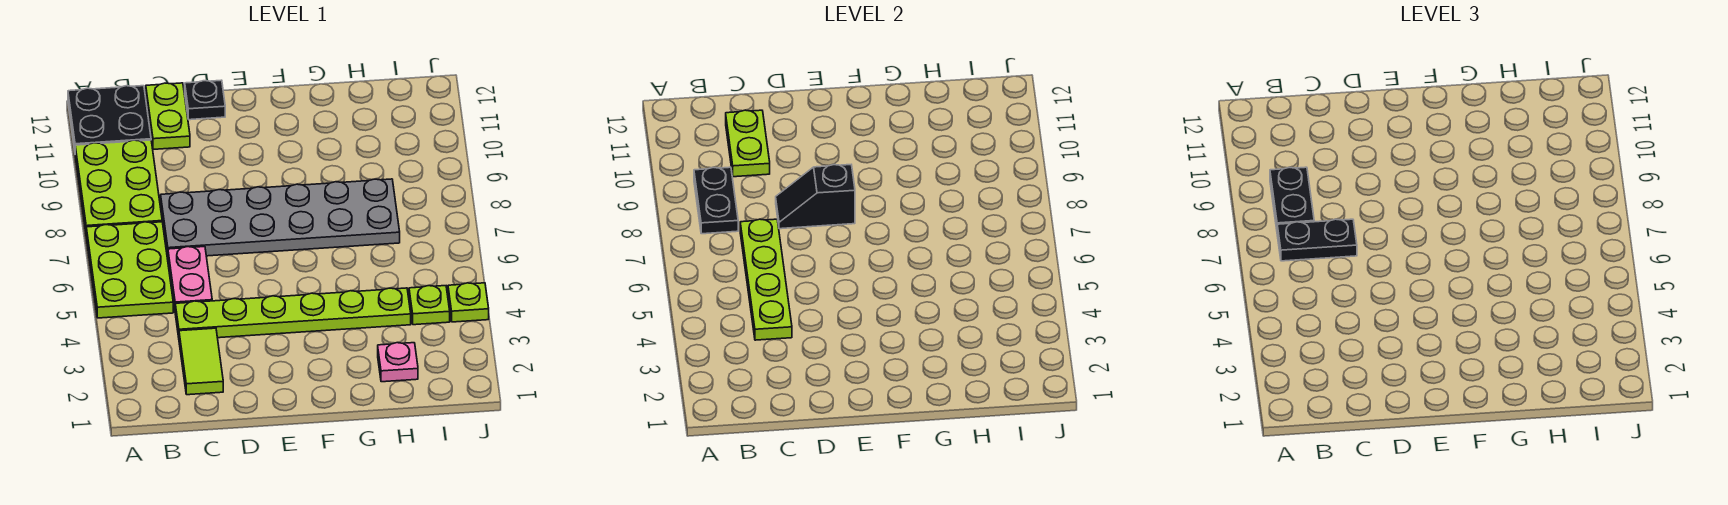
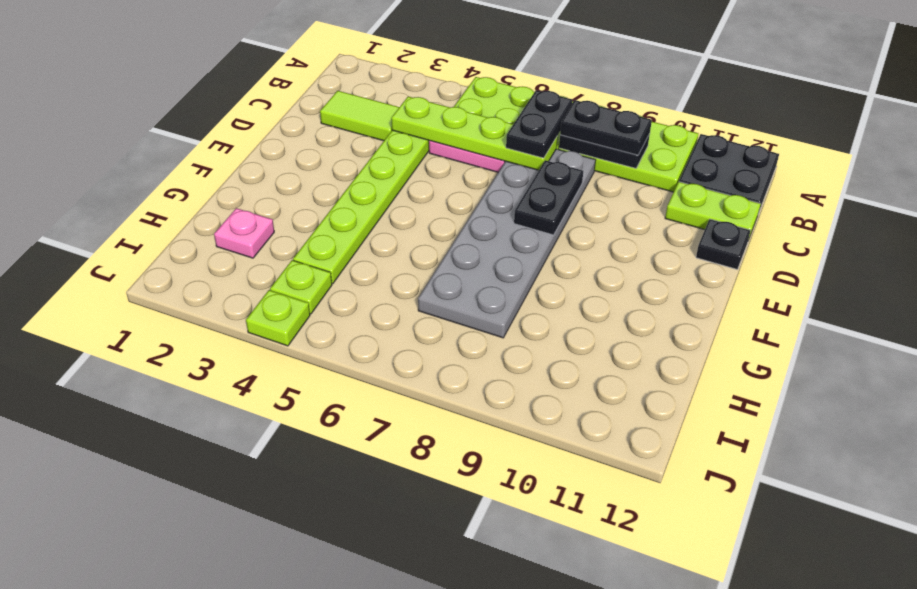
lime 1x2 plate [726,110,770,177] -> none
black 1x2 slope [776,165,855,229] -> black 1x2 plate [514,160,583,235]

